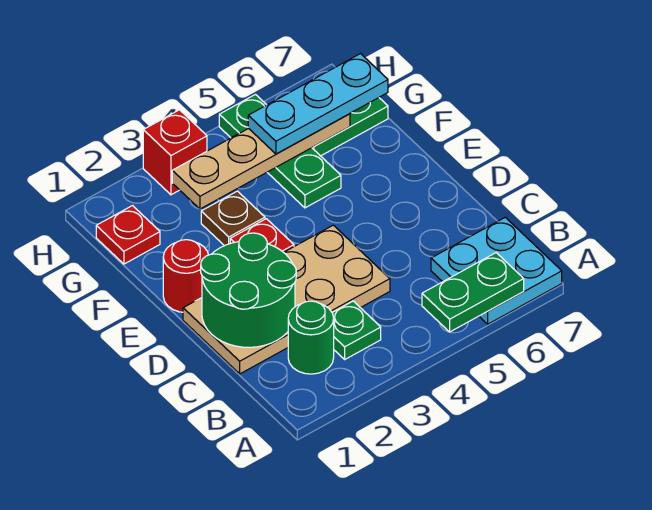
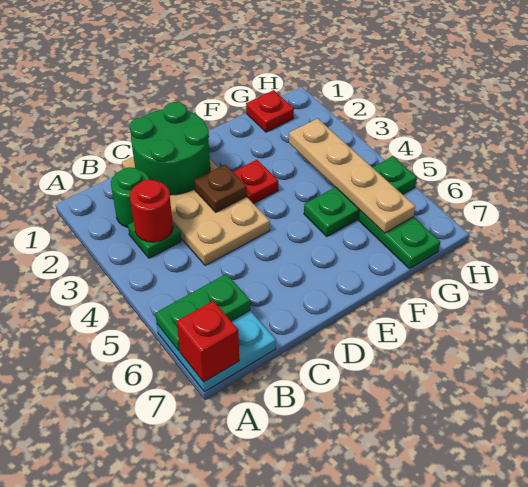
green 1x2 plate [422,253,524,332] -> green 1x2 plate turned to [155,274,250,351]
red 1x1 round brick [163,240,208,312] -> red 1x1 round brick moved to [130,180,173,242]
brown 1x1 plate [201,191,265,246] -> brown 1x1 plate moved to [194,165,247,212]
cyan 1x3 plate [248,54,388,154] -> none
red 1x1 brick [143,110,207,195] -> red 1x1 brick moved to [177,301,239,382]

